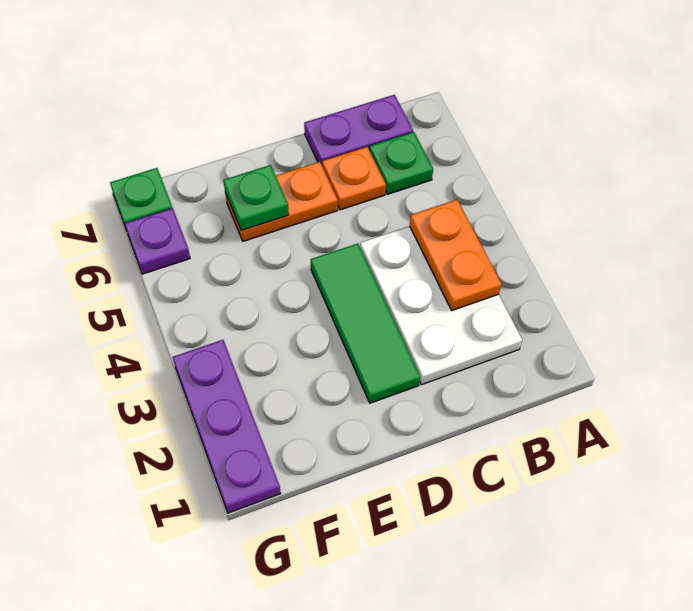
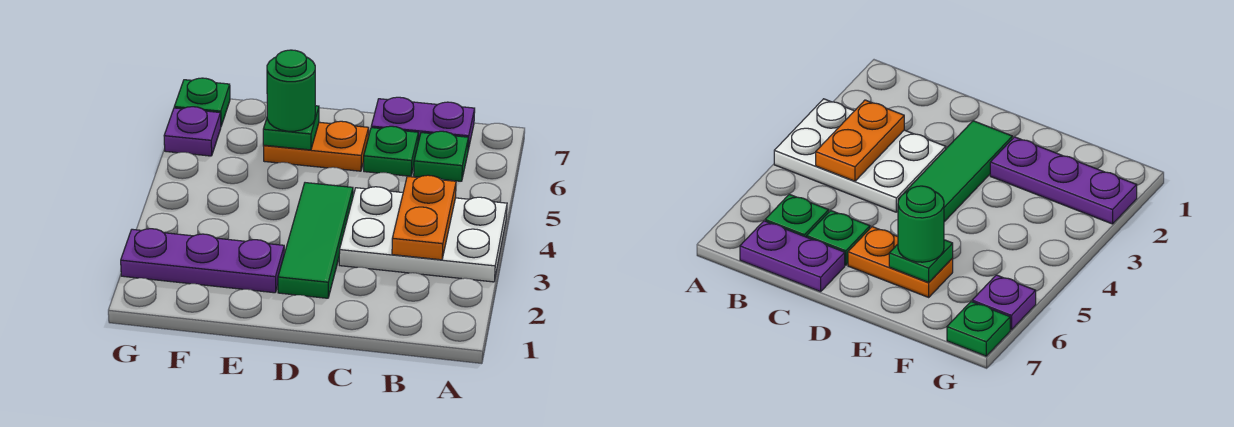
white 2x3 plate [360,226,522,385] -> white 2x3 plate turned to [339,187,507,282]
orange 1x1 plate [322,147,386,210] -> green 1x1 plate [364,126,418,176]
none -> green 1x1 round brick [267,50,315,131]
purple 1x3 plate [173,340,281,513] -> purple 1x3 plate turned to [121,229,284,293]

